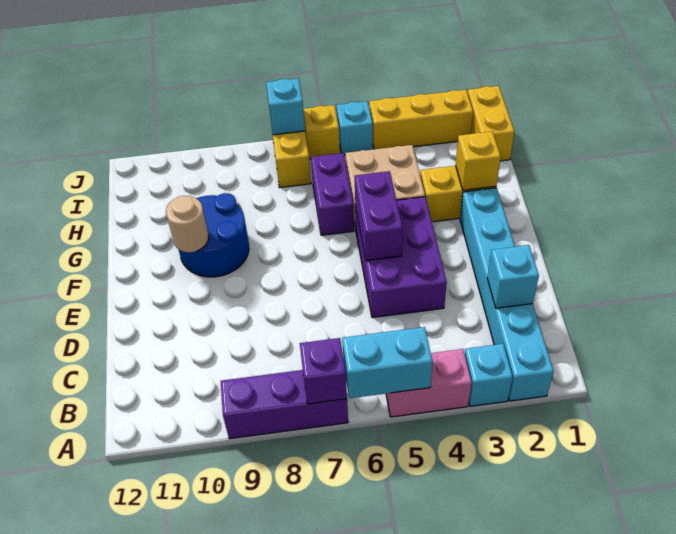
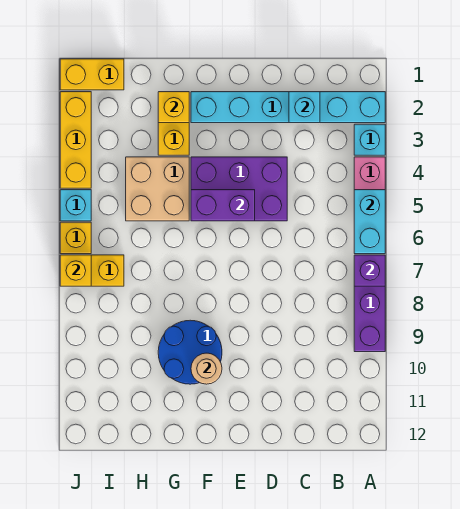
purple 1x2 brick [311,153,354,235] -> none
cyan 1x1 brick [266,78,305,135] -> yellow 1x1 brick [60,255,91,286]

